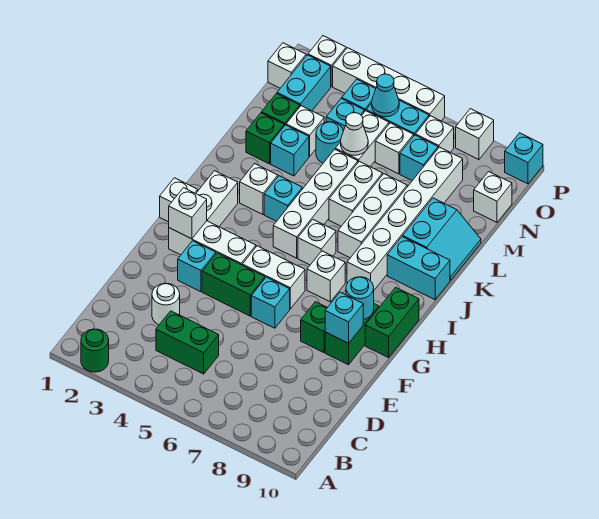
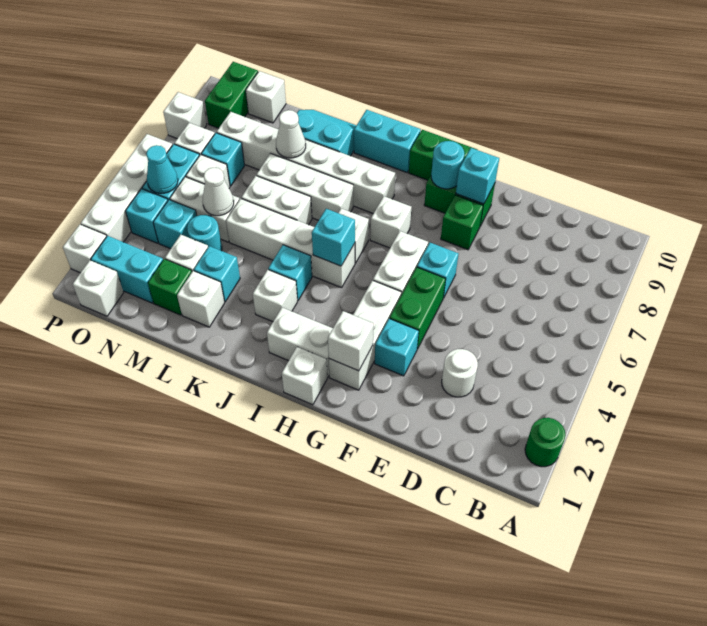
green 1x2 brick [156,311,219,374] -> green 1x2 brick moved to [205,62,258,128]
cyan 1x2 brick [387,237,450,300] -> cyan 1x2 brick turned to [354,110,421,172]
green 1x1 brick [246,113,284,164] -> white 1x1 brick [177,271,225,327]
none -> white 1x1 cone [276,110,306,158]
cyan 1x1 brick [505,133,543,184] -> cyan 1x1 brick moved to [312,209,355,266]

